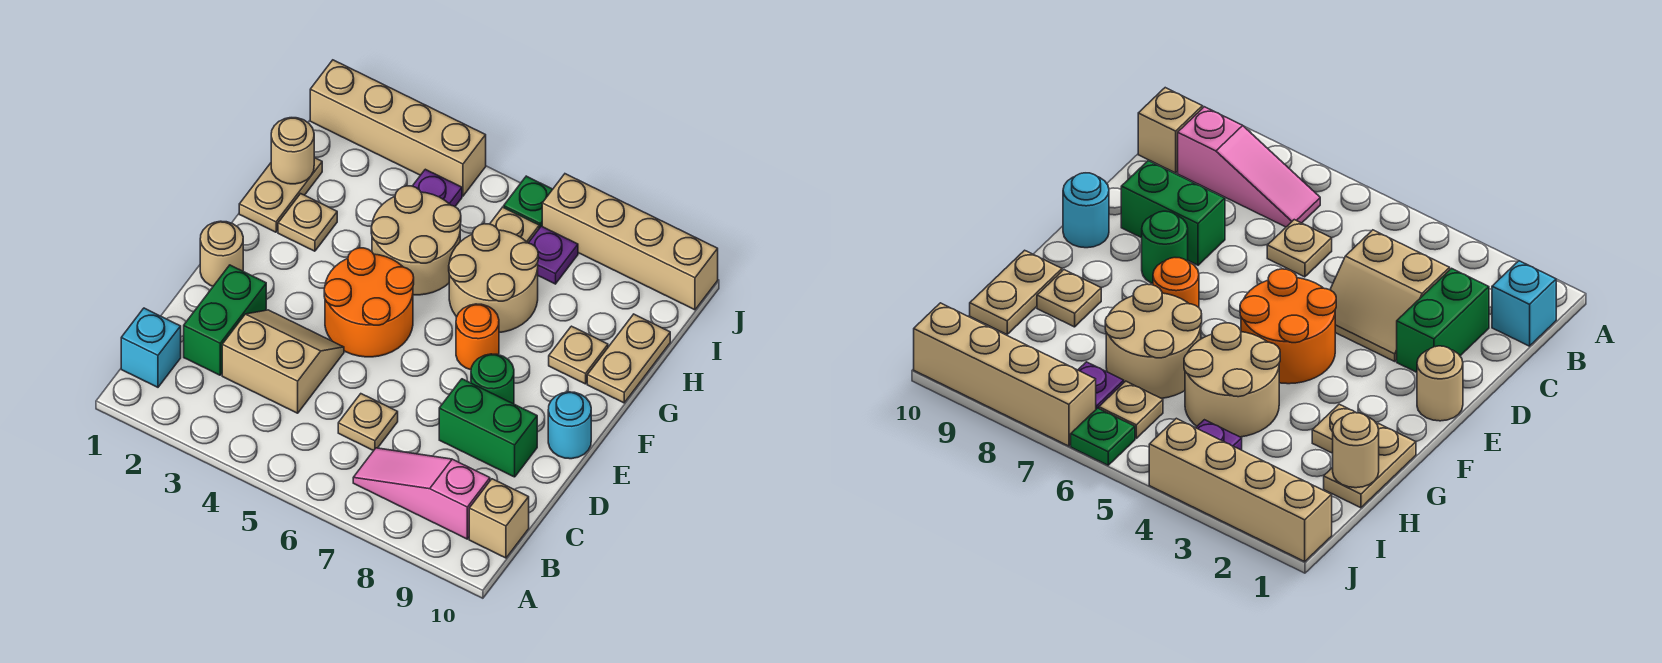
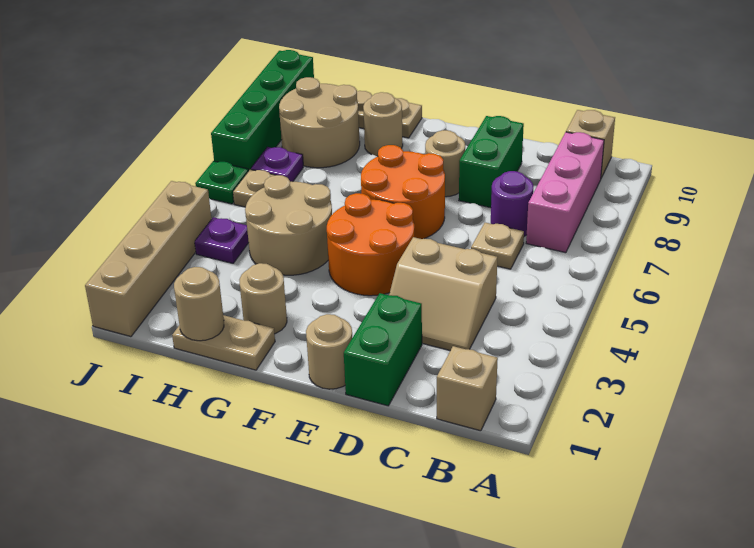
cyan 1x1 brick [121,308,181,387] -> tan 1x1 brick [437,346,498,431]
pink 1x3 slope [353,448,490,539] -> pink 1x3 brick [526,132,604,253]
green 1x2 brick [184,265,266,375] -> green 1x2 brick turned to [344,293,422,406]
tan 2x2 slope [222,310,344,413] -> tan 2x2 slope turned to [389,237,497,351]
none -> purple 1x1 round brick [491,171,533,236]
green 1x1 round brick [471,354,514,404] -> tan 1x1 round brick [425,130,465,197]
cyan 1x1 round brick [548,392,591,459] -> none
orange 1x1 round brick [456,304,499,370] -> orange 2x2 round brick [361,145,445,239]
tan 1x1 plate [278,194,337,251] -> tan 1x1 round brick [239,263,287,334]
tan 2x2 round brick [449,224,538,333] -> tan 2x2 round brick moved to [279,77,360,168]
tan 1x1 plate [549,326,608,384] -> tan 1x1 round brick [363,92,403,157]
tan 1x4 brick [542,174,718,310] -> green 1x4 brick [211,50,314,171]

